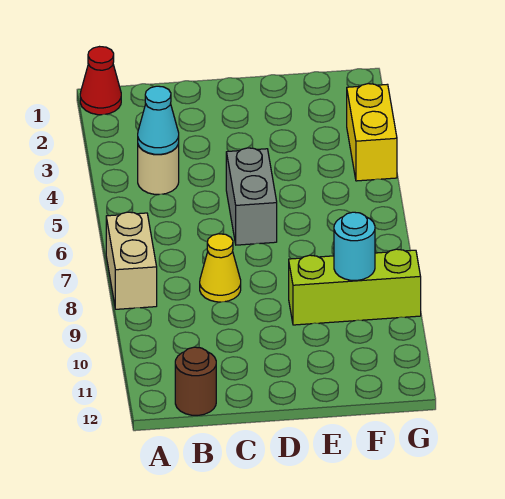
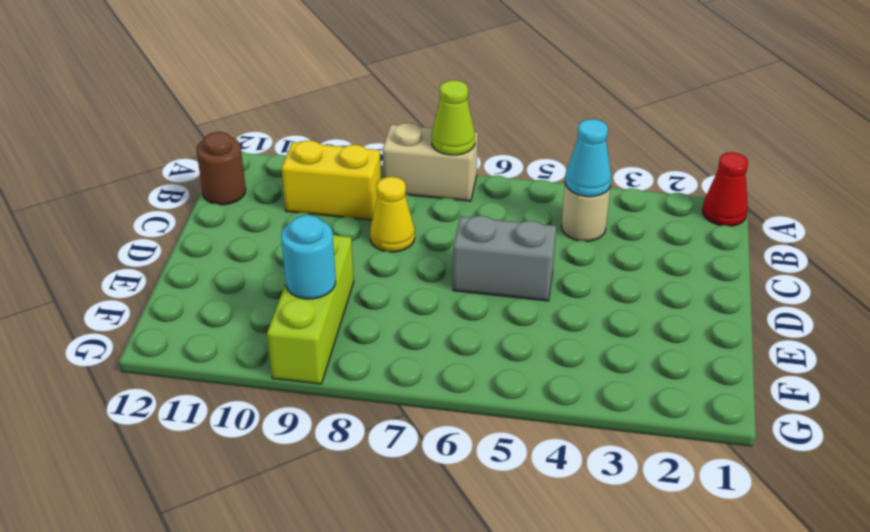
none -> lime 1x1 cone [432,80,475,155]
yellow 1x2 brick [347,84,397,181] -> yellow 1x2 brick moved to [282,141,381,220]

